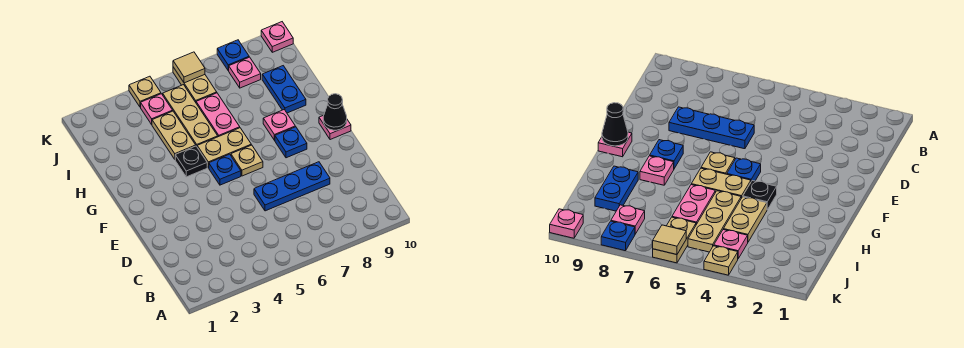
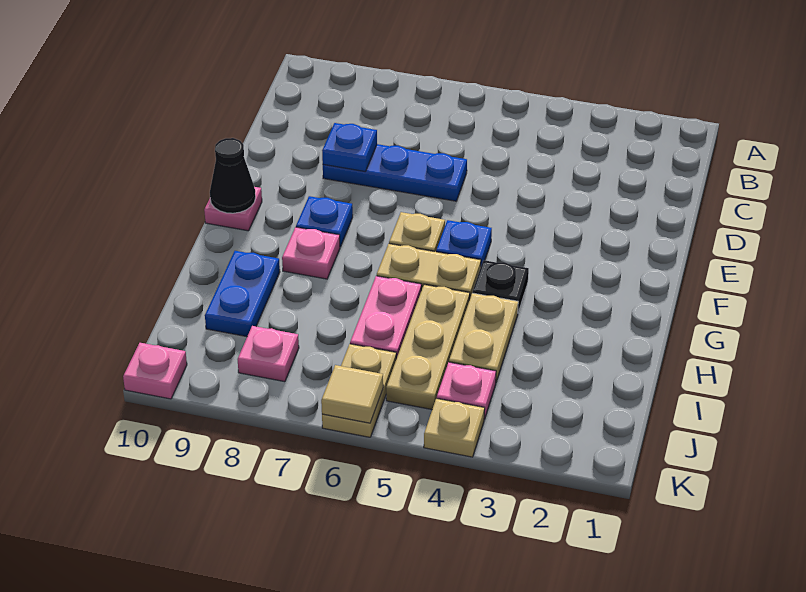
blue 1x1 plate [217,40,249,70] -> blue 1x1 plate moved to [322,123,377,171]

